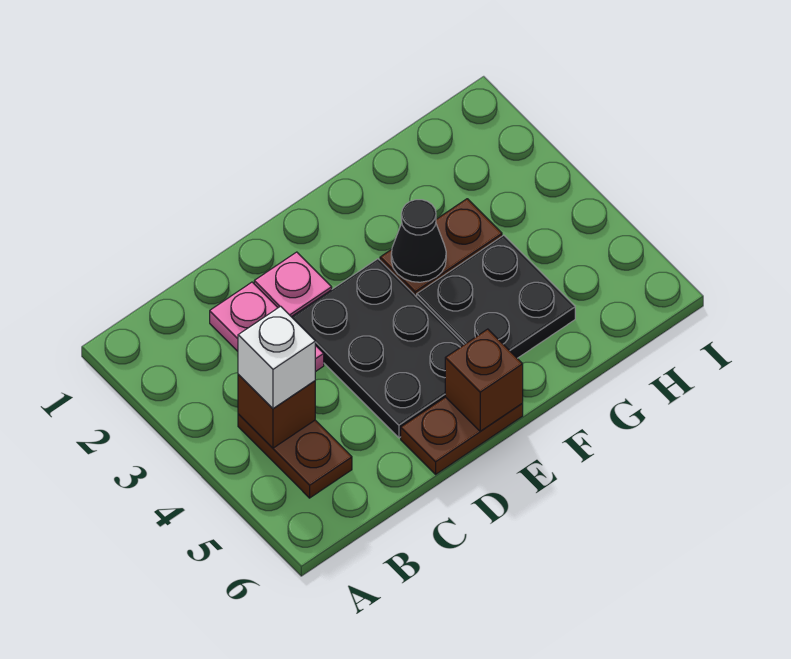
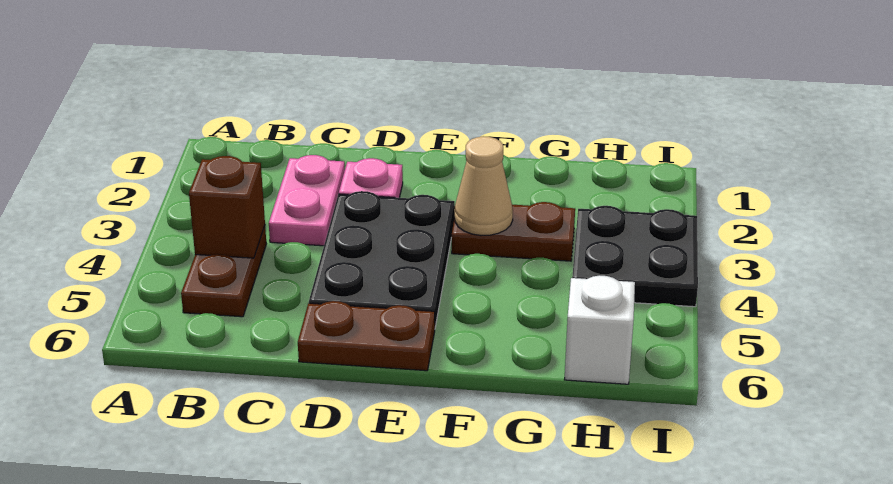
white 1x1 brick [238,306,315,408] -> white 1x1 brick moved to [565,275,635,384]
brown 1x1 brick [445,329,523,431] -> none
black 1x1 cone [391,200,446,282] -> tan 1x1 cone [455,136,513,235]
black 2x2 plate [417,235,575,358] -> black 2x2 plate moved to [572,206,698,307]

